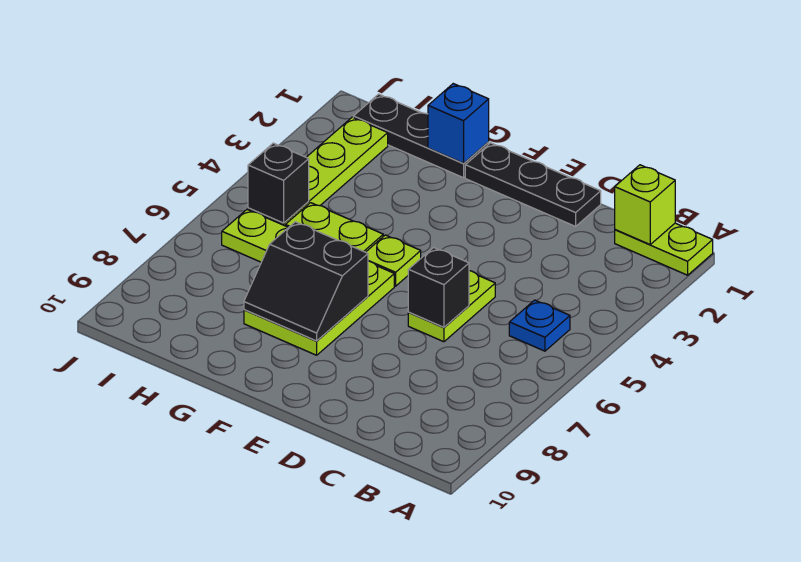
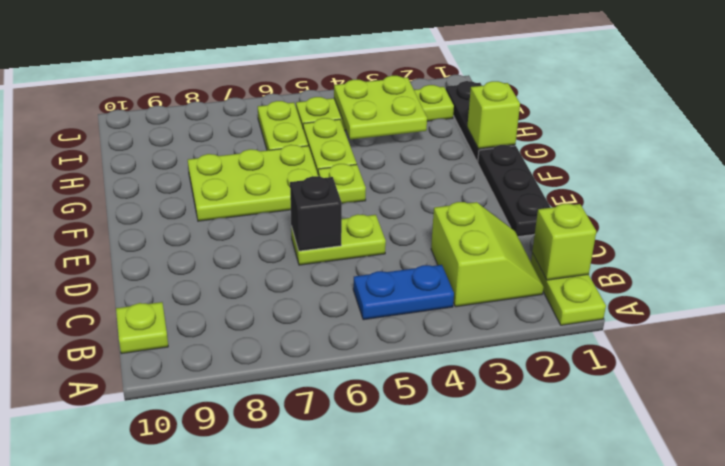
none -> lime 2x2 slope [431,202,544,307]
blue 1x1 plate [509,300,570,351] -> blue 1x2 plate [353,265,454,320]
none -> lime 1x1 plate [116,302,168,354]
black 2x2 slope [244,222,368,341] -> none
blue 1x1 brick [428,84,489,163] -> lime 1x1 brick [467,81,520,149]
none -> lime 2x2 plate [334,76,427,139]
black 1x1 brick [248,143,309,223] -> none

